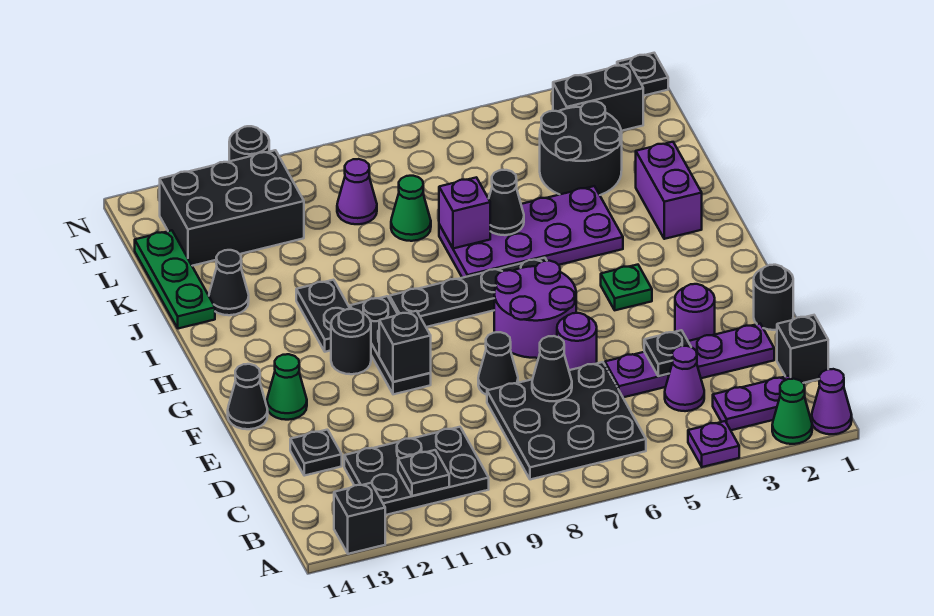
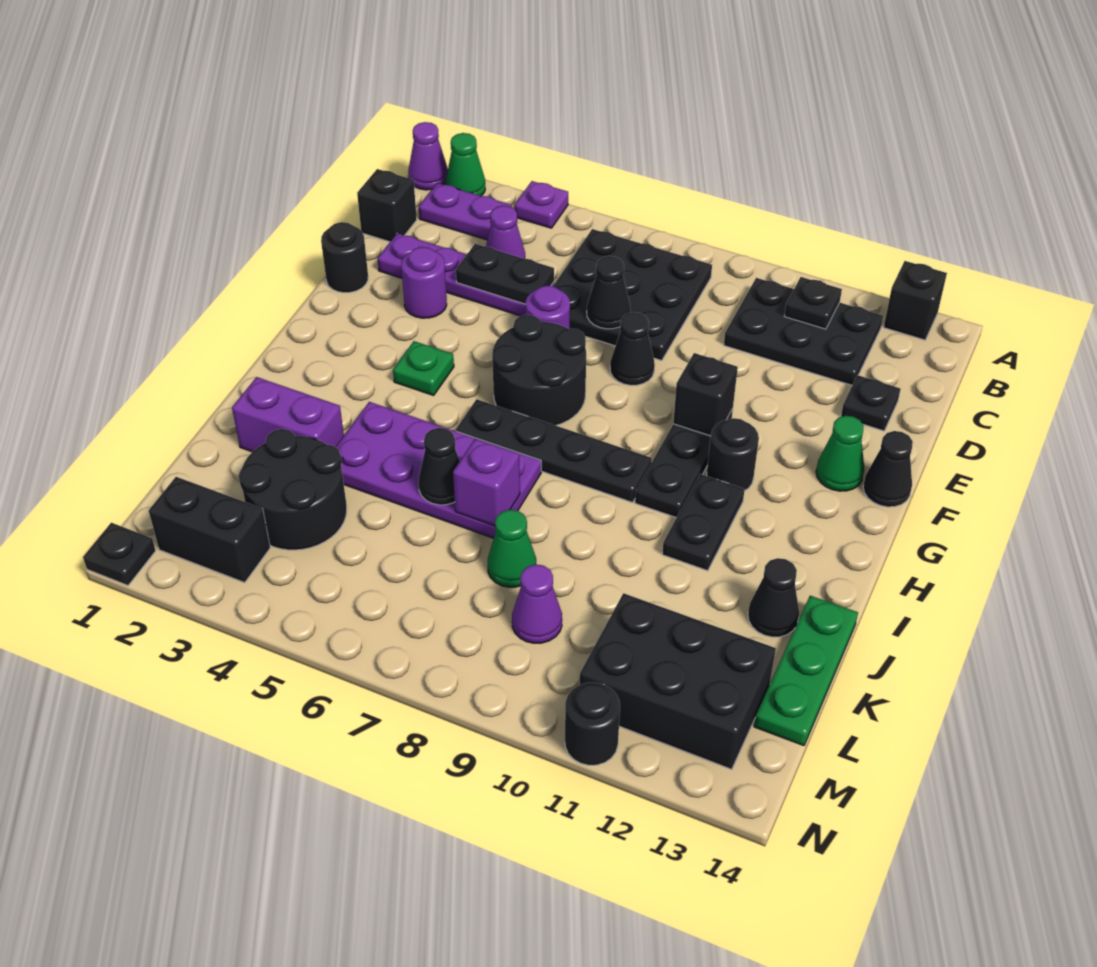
black 1x1 plate [644,330,691,376] -> black 1x2 plate [456,244,554,304]
purple 2x2 round brick [494,261,576,358] -> black 2x2 round brick [492,315,586,426]
purple 1x2 brick [636,142,702,239] -> purple 1x2 brick turned to [232,377,344,452]

